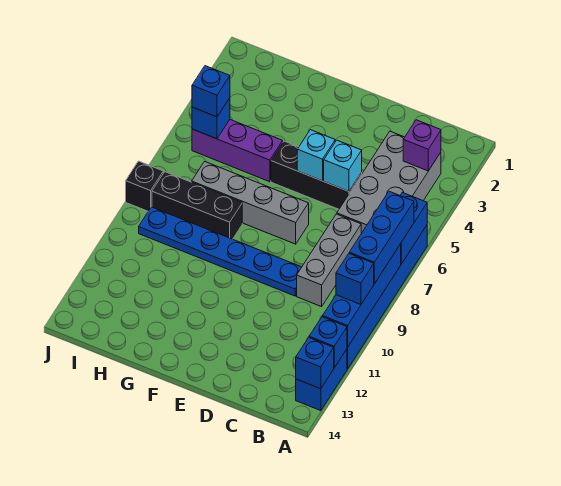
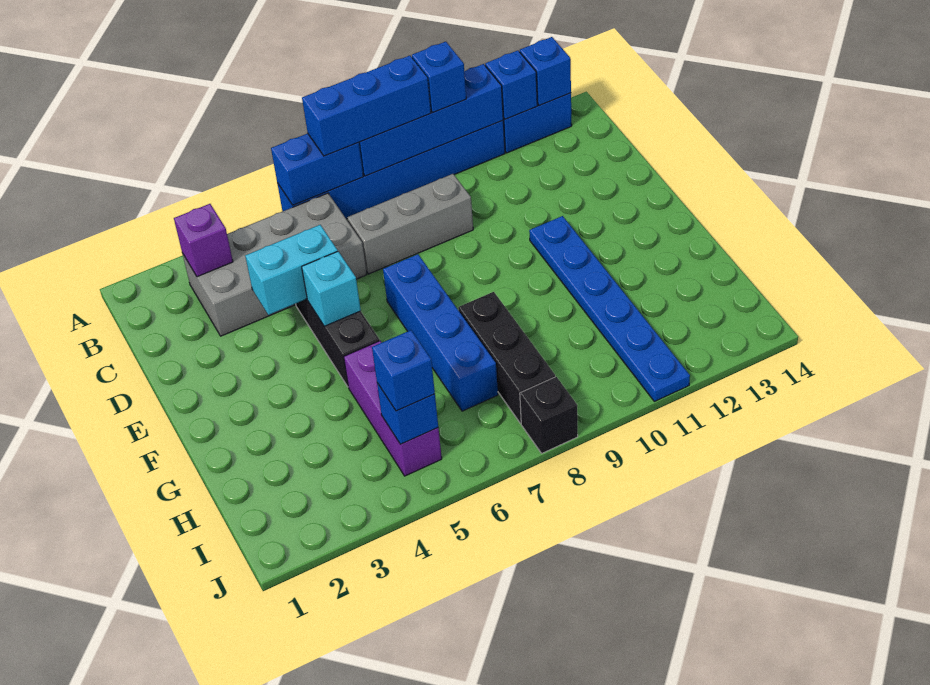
cyan 1x1 brick [324,140,362,191] -> cyan 1x2 brick [245,225,338,315]
blue 1x6 plate [139,207,302,296] -> blue 1x6 plate moved to [529,216,690,401]
grey 1x4 brick [192,161,309,244] -> blue 1x4 brick [383,254,498,411]

